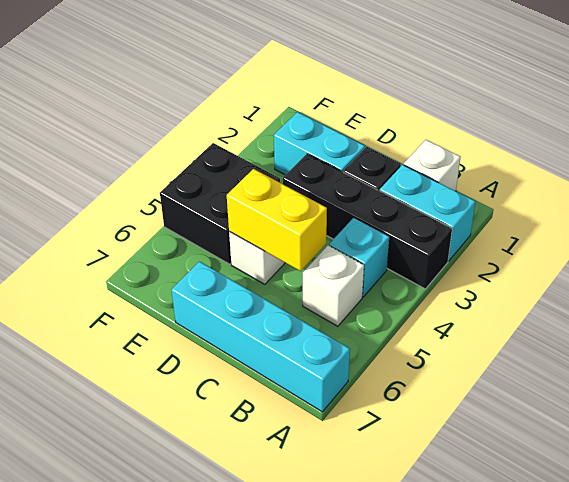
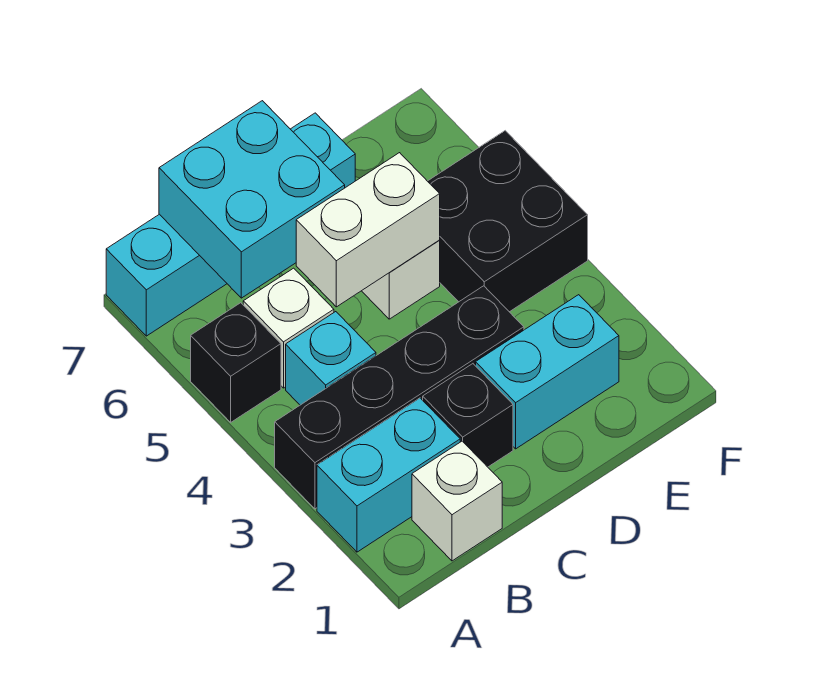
none -> black 1x1 brick [191,303,281,422]
none -> cyan 2x2 brick [159,101,345,298]
yellow 1x2 brick [227,169,327,271] -> white 1x2 brick [296,153,440,307]

